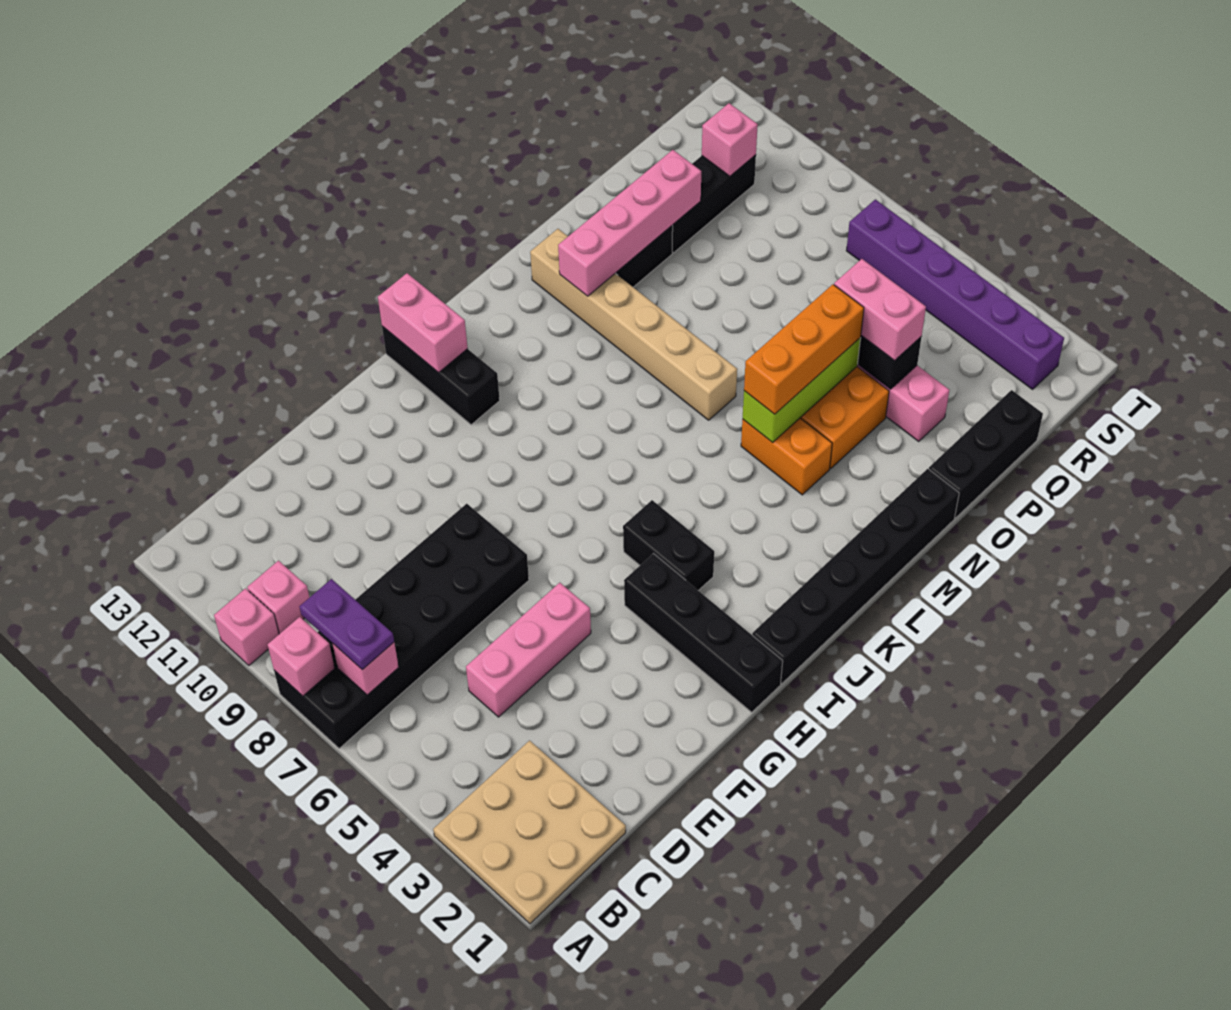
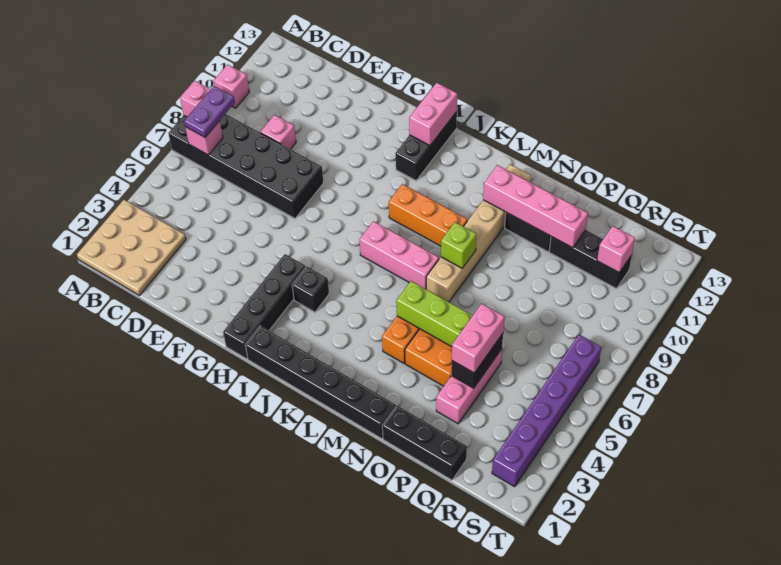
pink 1x1 brick [247,561,310,634] -> pink 1x1 brick moved to [261,115,296,149]
pink 1x3 brick [466,583,591,717] -> pink 1x3 brick moved to [359,221,439,289]
black 1x2 brick [623,500,714,591] -> black 1x1 brick [292,267,329,312]
orange 1x3 brick [744,284,864,414] -> orange 1x3 brick moved to [389,184,467,246]
none -> lime 1x1 brick [441,222,477,268]

